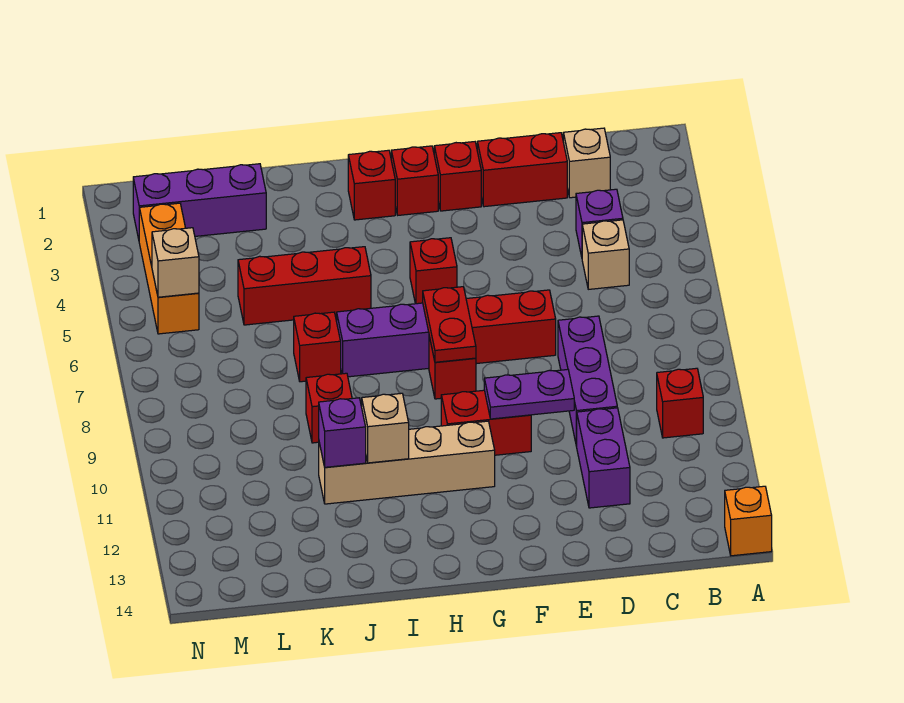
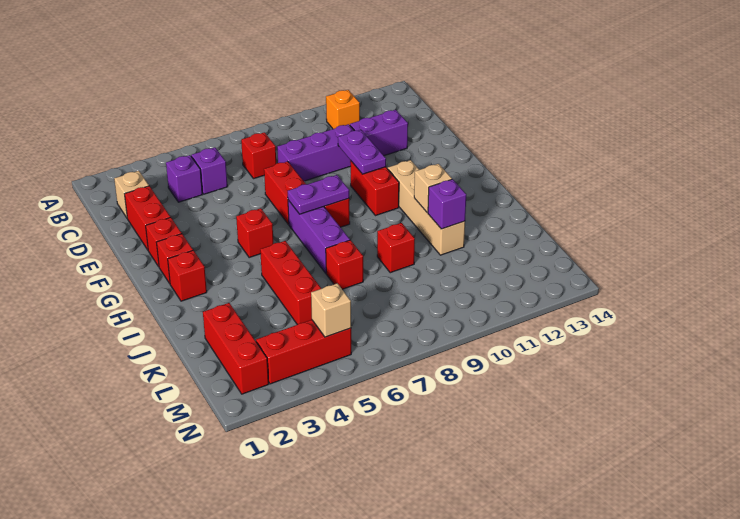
orange 1x1 brick [725,486,772,556] -> orange 1x1 brick moved to [326,90,360,129]
red 1x1 brick [657,368,703,438] -> red 1x1 brick moved to [241,132,276,179]
tan 1x1 brick [582,220,629,289] -> purple 1x1 brick [191,147,228,194]
red 1x2 plate [423,287,476,362] -> purple 1x2 plate [288,175,349,214]
purple 1x3 brick [133,164,266,239] -> red 1x3 brick [203,303,269,394]
orange 1x3 brick [139,203,199,334] -> red 1x3 brick [256,320,351,384]

